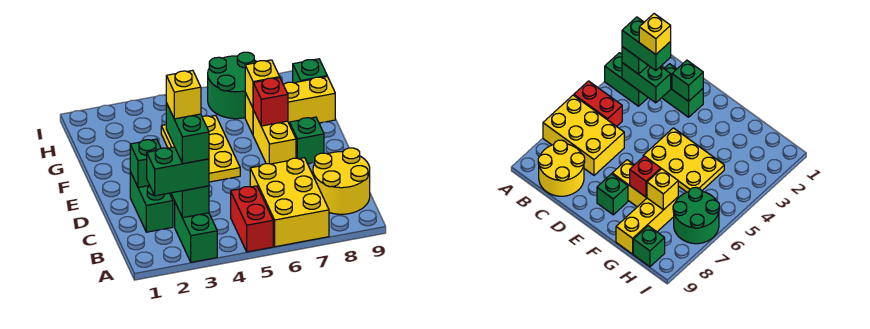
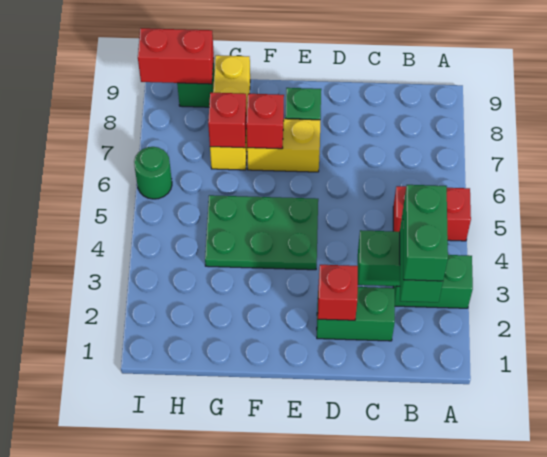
yellow 2x3 brick [250,158,329,247] -> none
green 1x2 brick [166,103,209,164] -> green 1x2 brick turned to [403,185,448,281]
yellow 2x2 round brick [313,148,370,214] -> none
yellow 1x1 brick [166,70,201,119] -> none
green 1x1 brick [130,139,161,188] -> red 1x1 brick [318,265,358,320]
yellow 2x3 plate [161,115,240,182] -> green 2x3 plate [205,195,318,270]
yellow 1x1 brick [245,60,280,108] -> red 1x1 brick [208,93,247,148]
green 2x2 round brick [208,52,257,119] -> green 1x1 round brick [134,147,172,199]
none -> red 1x2 brick [138,28,214,84]

